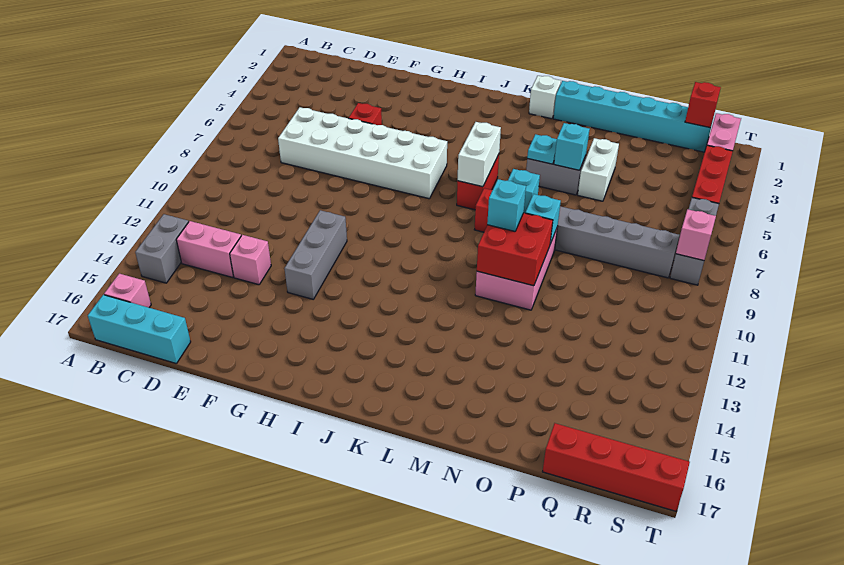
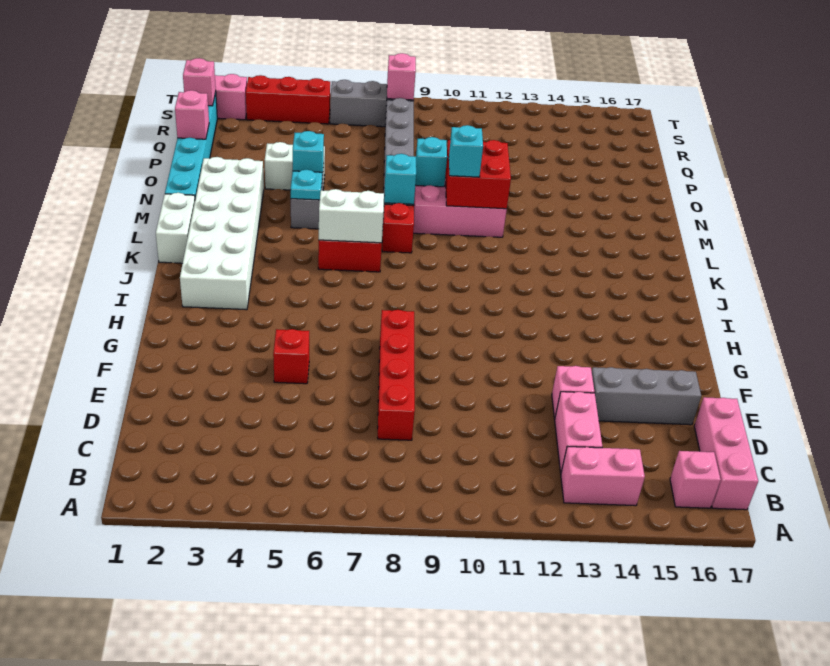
grey 1x2 brick [135,214,188,283] -> pink 1x2 brick [561,446,645,506]
cyan 1x3 brick [88,295,191,363] -> pink 1x3 brick [694,397,758,510]
white 2x6 brick [278,107,447,199] -> white 2x6 brick moved to [180,157,264,310]
grey 1x3 brick [285,210,347,299] -> grey 1x3 brick moved to [592,367,701,425]
white 1x1 brick [529,76,561,119] -> white 1x2 brick [156,193,195,263]
none -> pink 1x1 brick [175,90,209,139]
red 1x4 brick [543,423,690,511] -> red 1x4 brick moved to [378,310,415,440]
red 1x1 brick [685,82,721,128] -> pink 1x1 brick [183,58,216,106]

